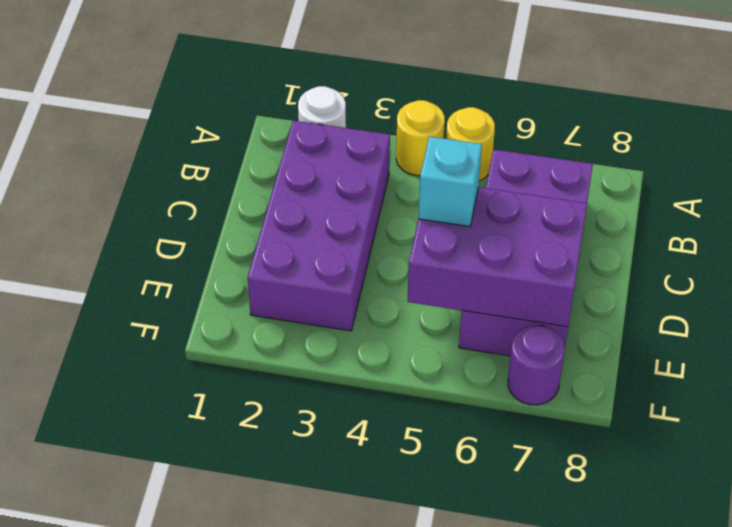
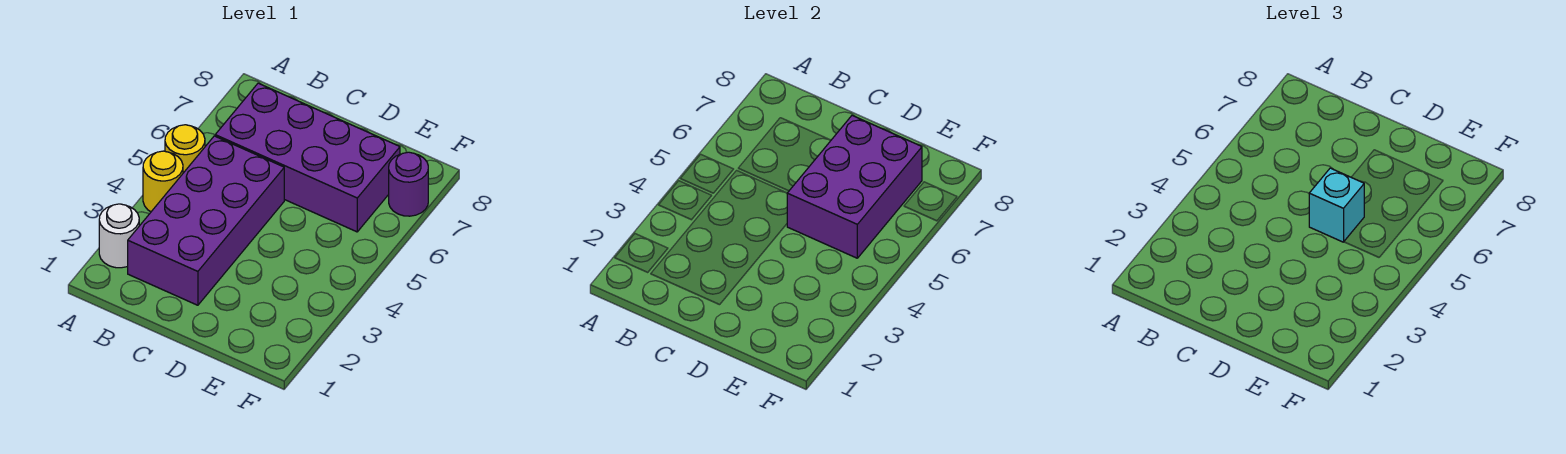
purple 2x4 brick [247,121,390,331] -> purple 2x4 brick turned to [128,136,284,305]

